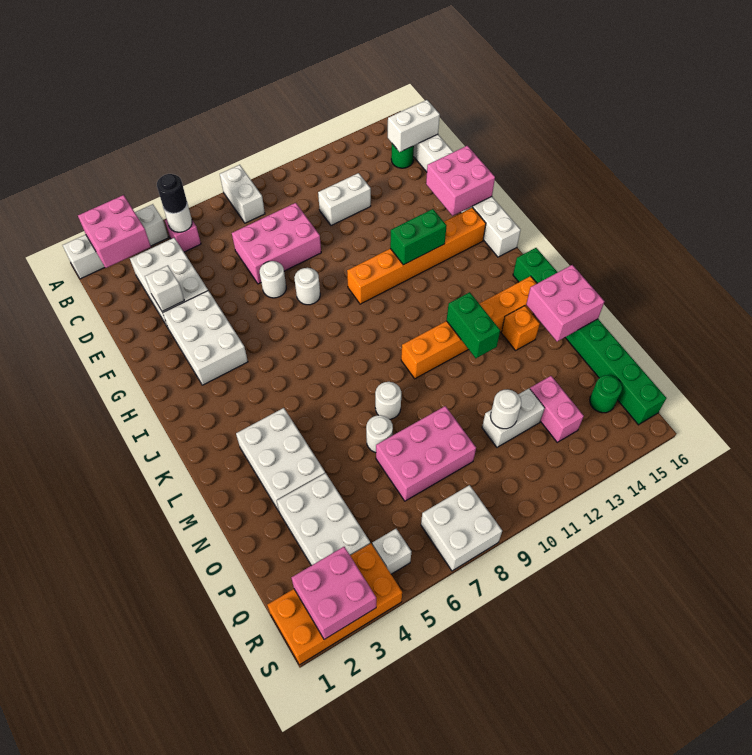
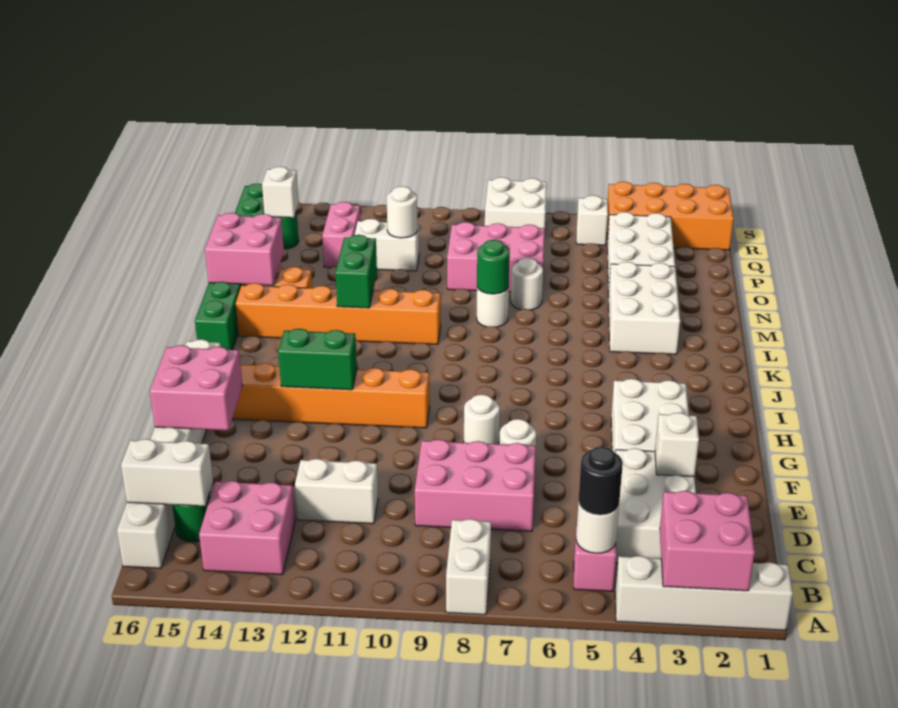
none -> green 1x1 round brick [477,240,510,294]
none -> white 1x1 brick [262,167,299,218]
pink 2x2 brick [291,547,376,639] -> pink 2x2 brick moved to [199,481,295,575]

